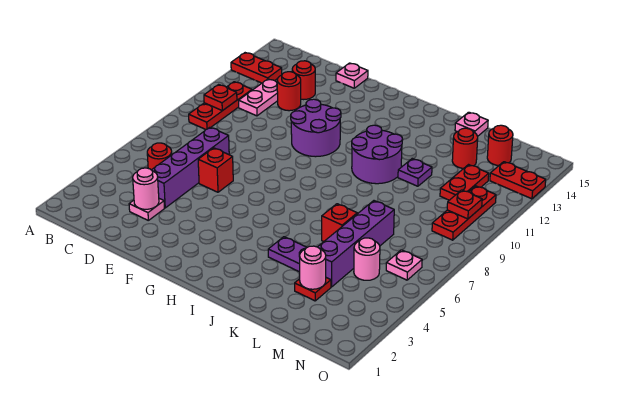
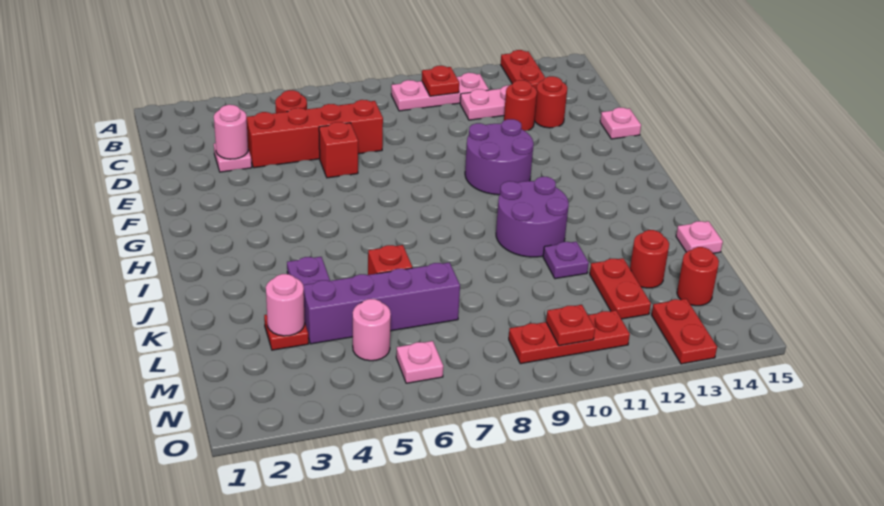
red 1x3 plate [189,82,252,129] -> pink 1x3 plate [391,73,489,111]
purple 1x4 brick [152,127,229,208] -> red 1x4 brick [246,100,383,168]
red 1x2 plate [440,165,489,200] -> red 1x2 plate turned to [590,258,651,319]

